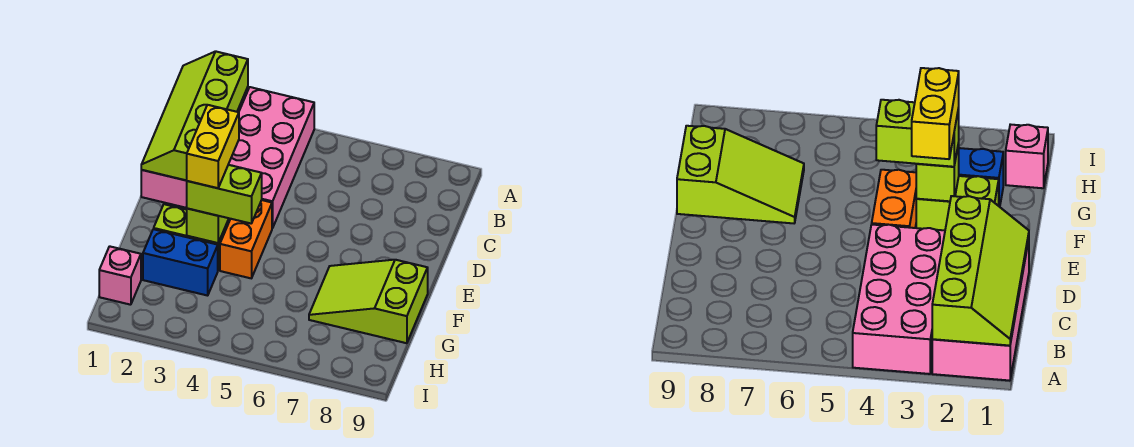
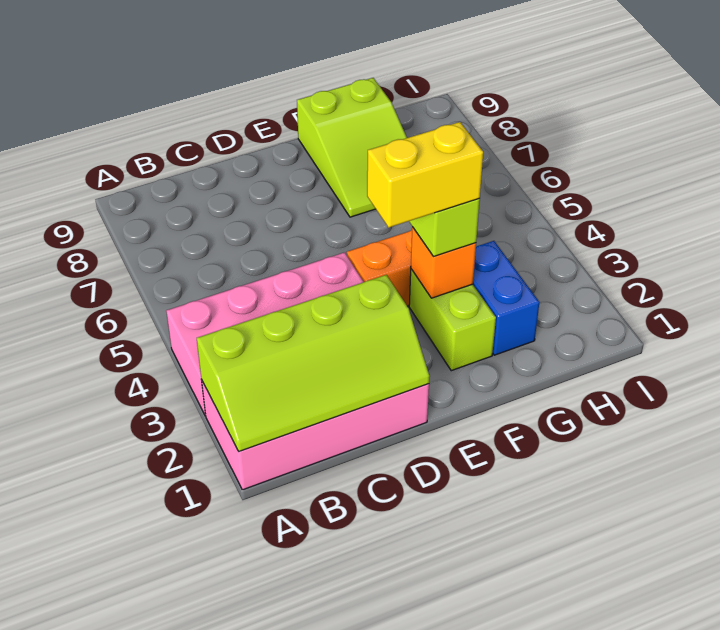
lime 1x1 brick [187,208,228,243] -> orange 1x1 brick [411,227,476,298]
pink 1x1 brick [99,246,141,305] -> none

